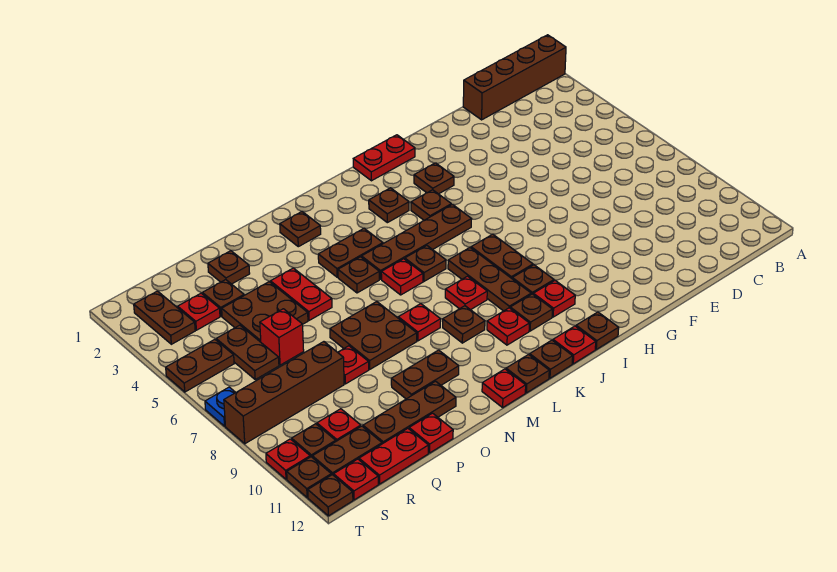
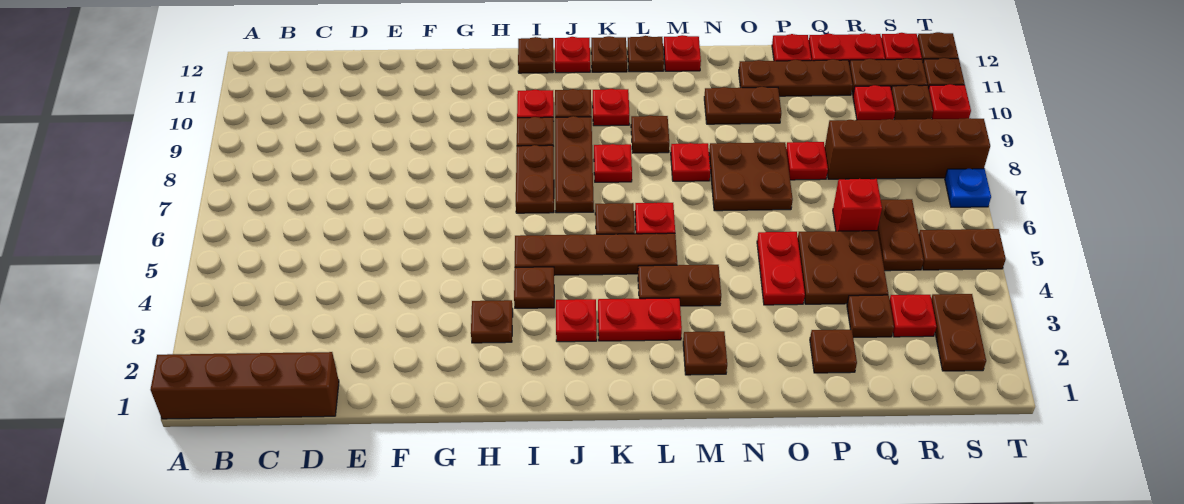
red 1x2 plate [353,135,415,181] -> red 1x2 plate moved to [598,298,682,341]
brown 1x1 plate [369,188,409,223] -> red 1x1 plate [556,299,597,342]
brown 1x1 plate [338,257,379,293] -> none

